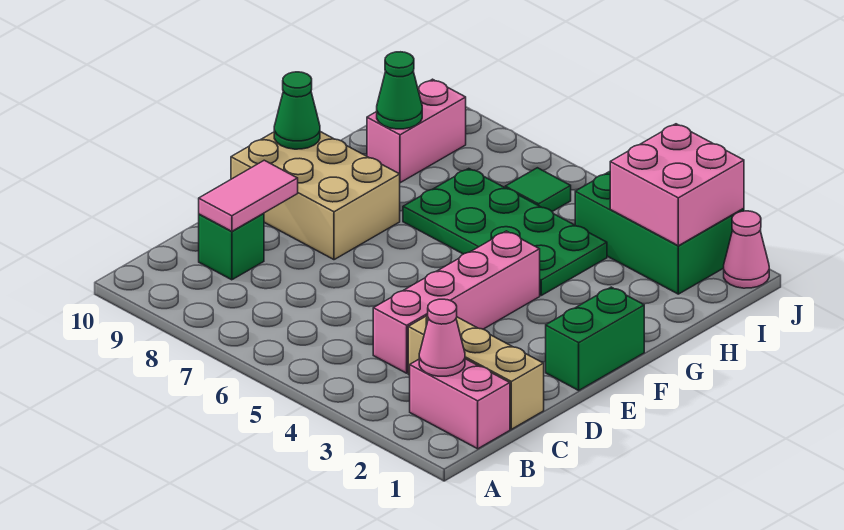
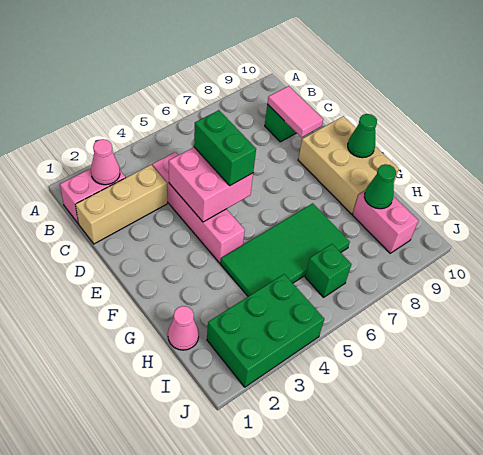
green 1x2 brick [546,287,644,390] -> green 1x2 brick moved to [194,110,256,185]
tan 2x3 brick [231,132,400,260] -> tan 2x3 brick turned to [298,116,399,214]
green 2x4 plate [403,169,607,295] -> green 2x4 tile [221,203,350,296]
pink 2x2 brick [610,124,744,246] -> pink 2x2 brick moved to [169,147,253,222]
green 1x1 tile [505,168,571,212] -> green 1x1 brick [305,244,351,297]
pink 1x1 cone [724,211,769,288] -> pink 1x1 cone moved to [168,306,199,350]

